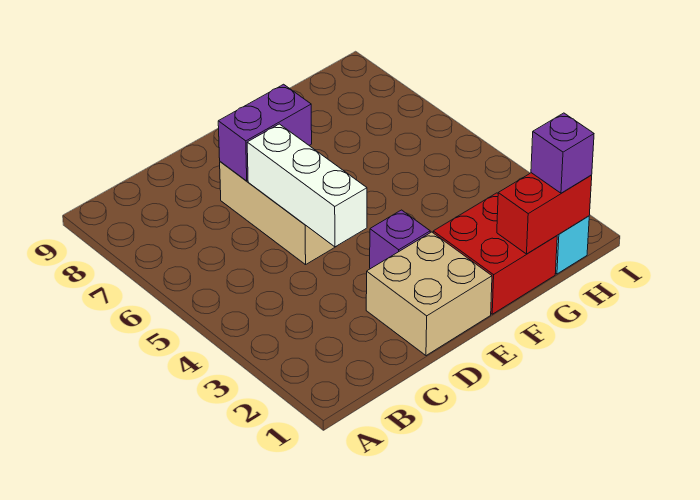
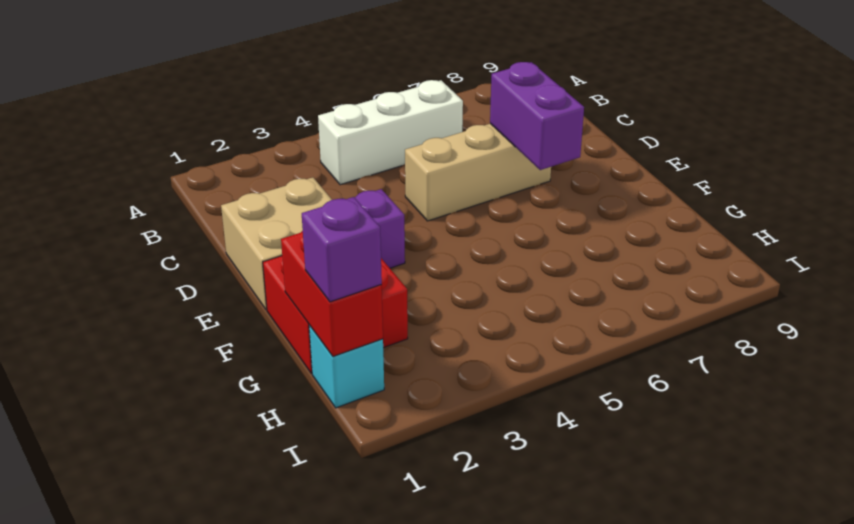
white 1x3 brick [247,124,367,247] -> white 1x3 brick moved to [318,80,463,185]

